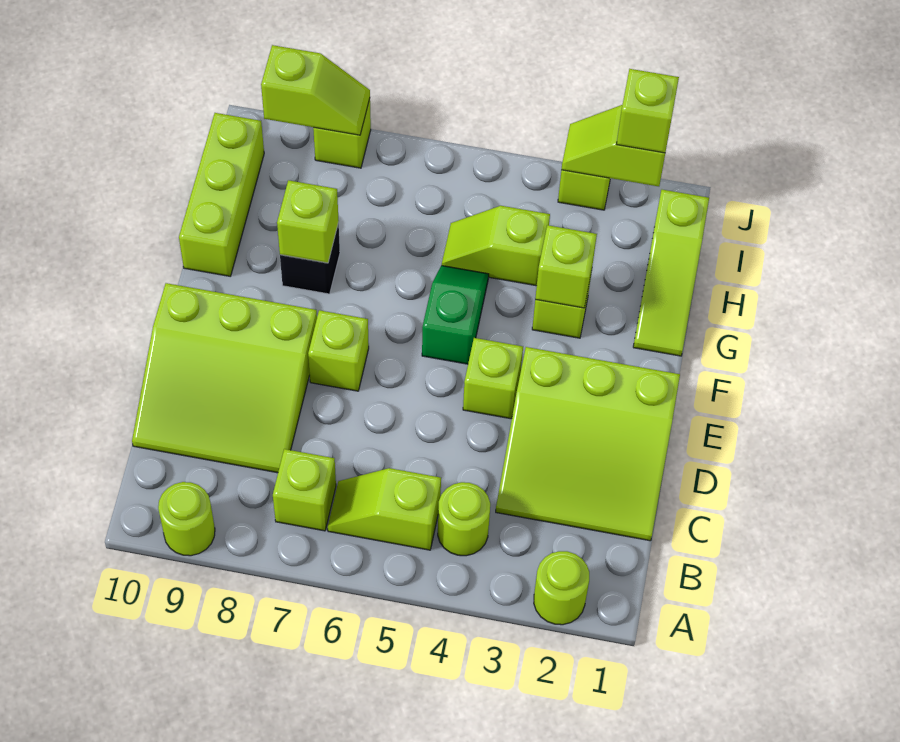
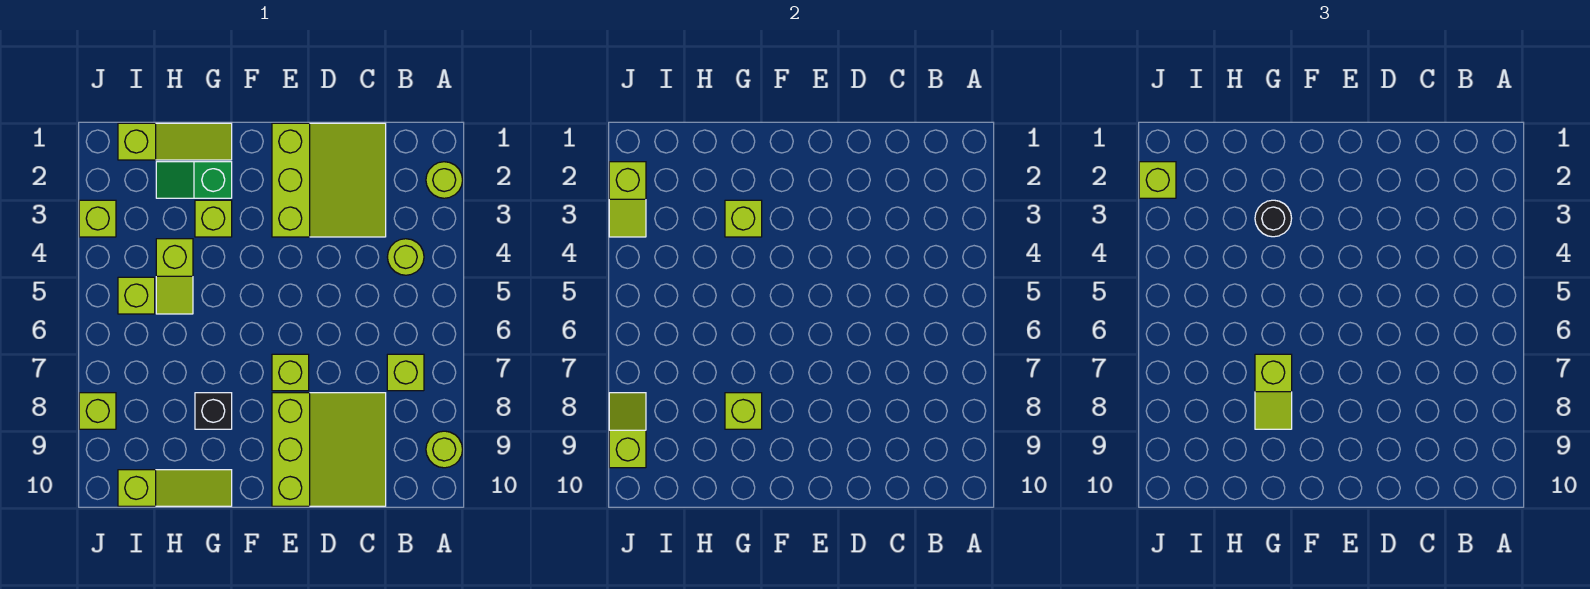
lime 1x2 slope [328,468,441,550] -> lime 1x2 slope moved to [1255,354,1292,429]
lime 1x1 brick [463,338,523,419] -> lime 1x1 brick moved to [118,277,155,314]
green 1x2 slope [422,266,489,364] -> green 1x2 slope moved to [156,162,232,198]
none -> black 1x1 round brick [1255,200,1292,237]
lime 1x3 brick [179,113,264,276] -> lime 1x3 slope [118,470,232,506]

